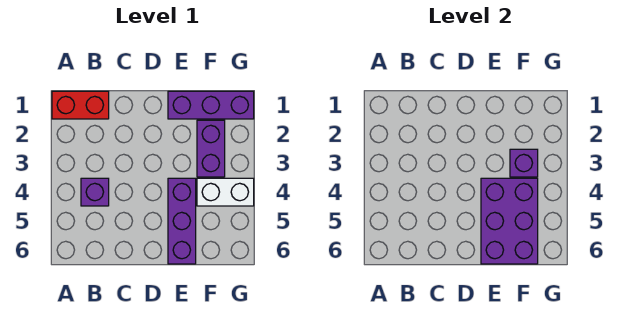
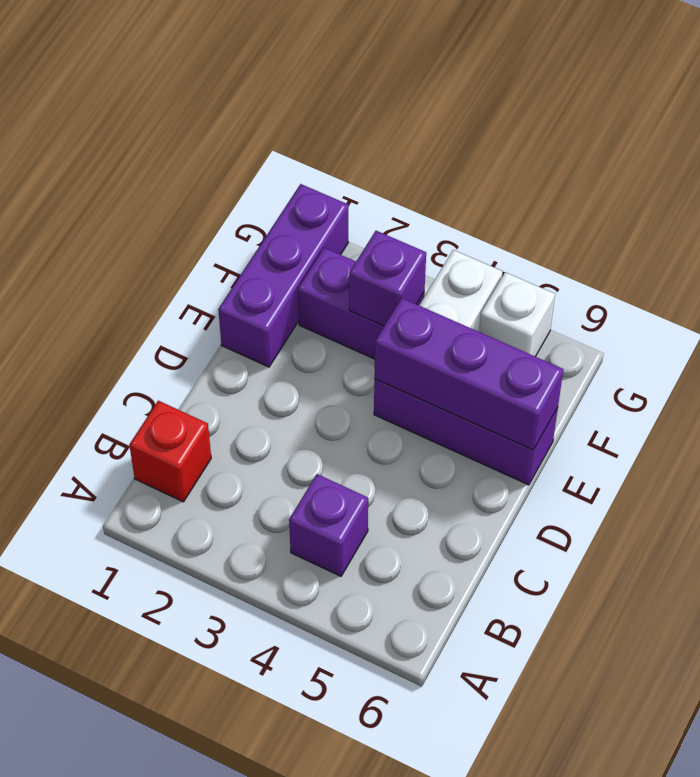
red 1x2 brick [52,91,109,119] -> red 1x1 brick [129,401,211,502]
purple 2x3 brick [481,178,538,264] -> purple 1x3 brick [374,298,563,450]
none -> white 1x1 brick [479,272,555,357]

